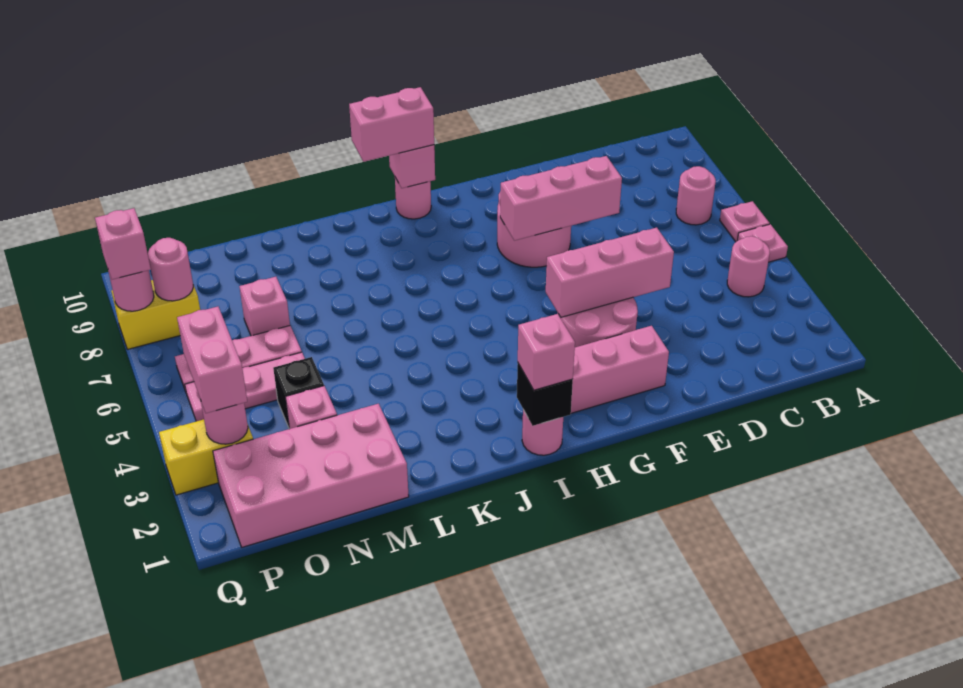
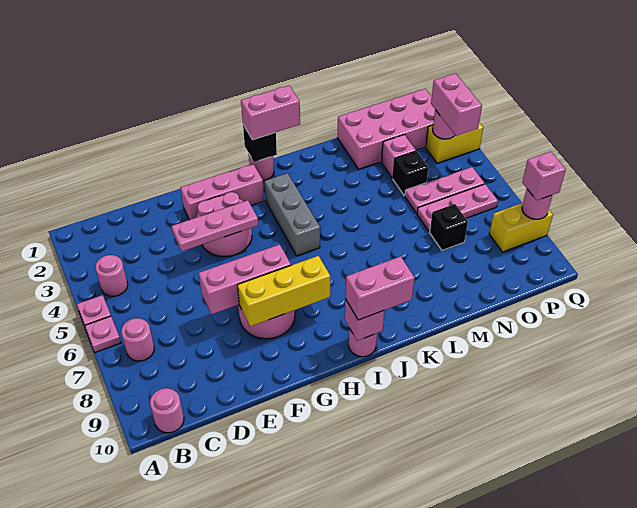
pink 1x3 brick [546,228,674,317] -> pink 1x3 plate [171,200,258,251]
none -> yellow 1x3 brick [237,256,330,327]
pink 1x1 brick [518,314,575,390] -> pink 1x2 brick [241,86,300,140]
none -> grey 1x3 brick [265,173,320,256]
pink 1x1 brick [239,277,290,336] -> black 1x1 brick [430,204,468,250]
pink 1x1 round brick [148,238,193,301] -> pink 1x1 round brick moved to [150,388,184,433]

